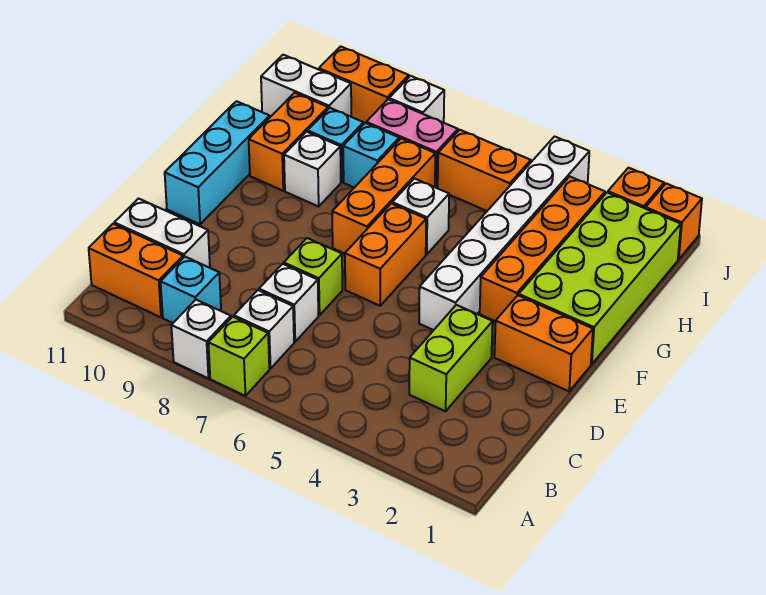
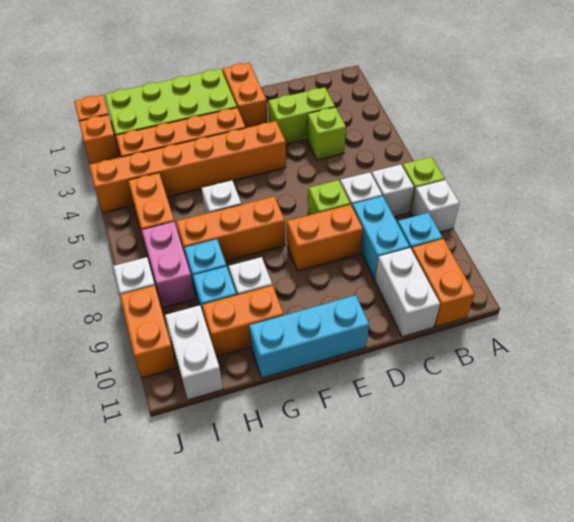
none -> lime 1x1 brick [307,107,346,160]
none -> cyan 1x2 brick [352,196,410,280]
white 1x6 brick [419,137,589,330] -> orange 1x6 brick [89,121,286,213]
orange 1x2 brick [345,203,426,306] -> orange 1x2 brick moved to [287,204,363,271]

